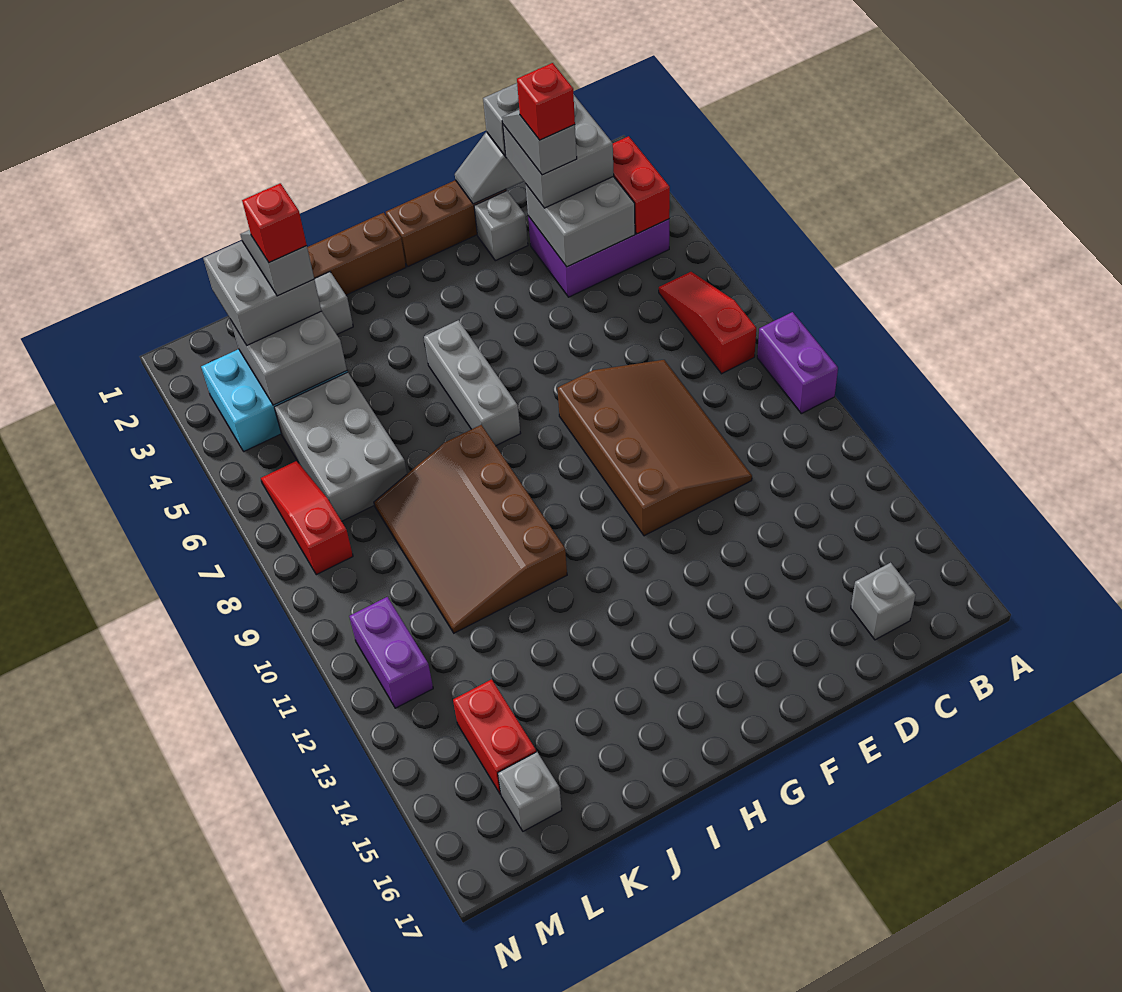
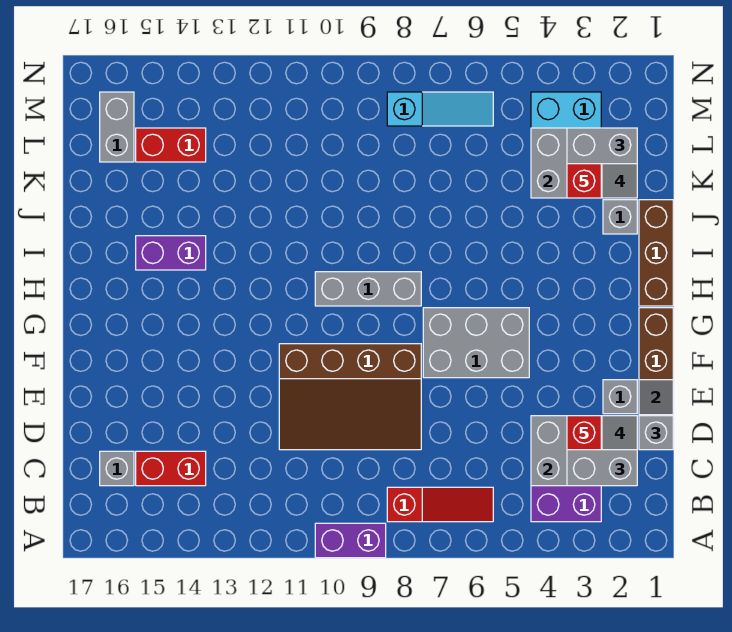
red 1x2 brick [613,136,670,234] -> red 1x2 brick moved to [136,451,206,486]
grey 1x3 brick [424,320,521,446] -> grey 1x3 brick moved to [315,272,421,306]
brown 3x4 slope [374,425,567,633] -> none
grey 2x3 brick [274,372,407,521] -> grey 2x3 brick moved to [423,308,529,378]
grey 1x1 brick [498,752,562,831] -> grey 1x2 brick [100,92,134,162]
red 1x3 slope [261,461,353,575] -> cyan 1x3 slope [387,92,493,126]
purple 1x2 brick [349,597,433,708] -> purple 1x2 brick moved to [136,236,206,270]

